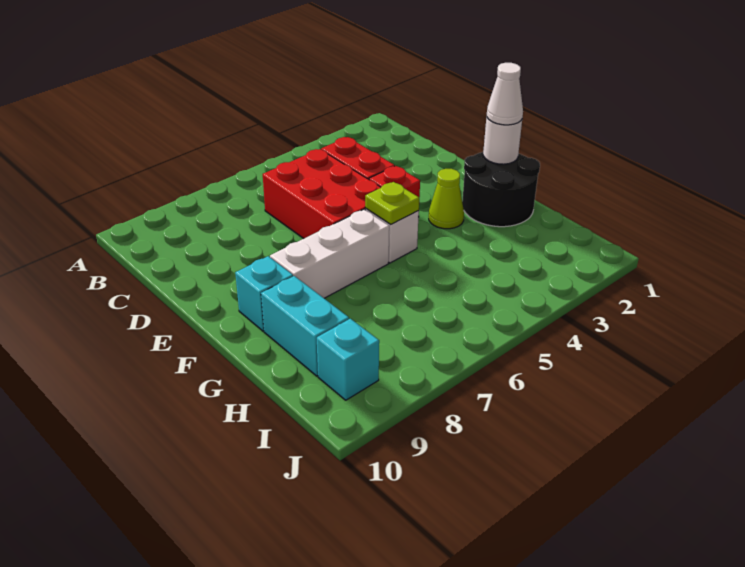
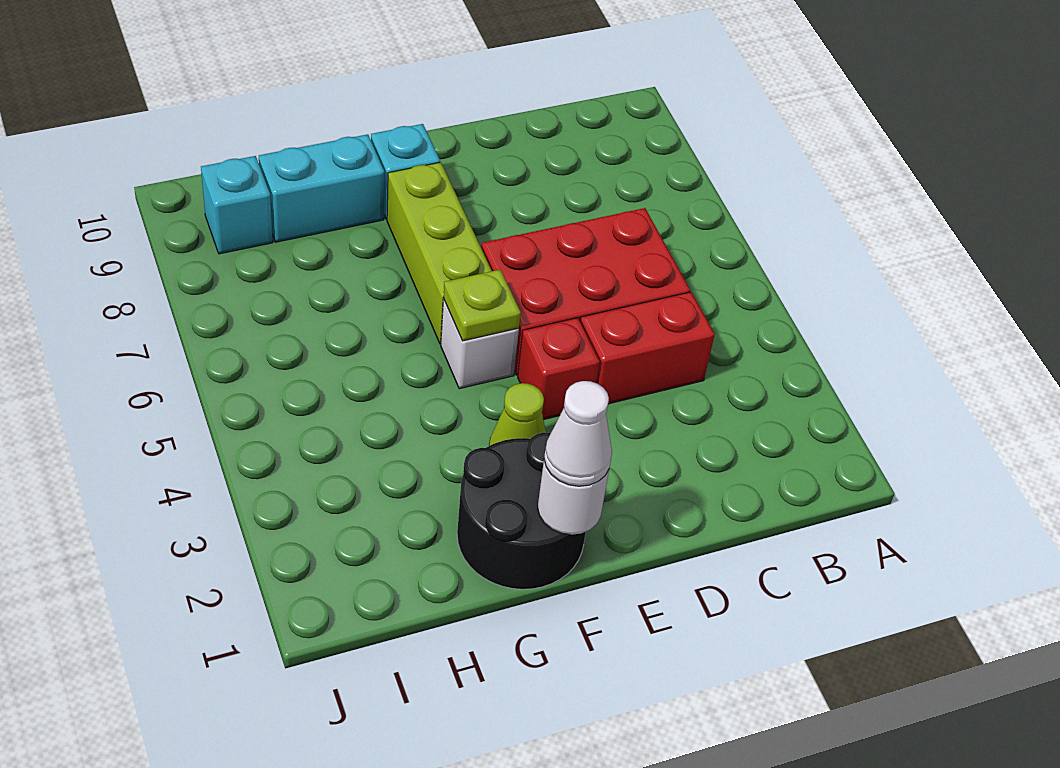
white 1x3 brick [270,209,389,298] -> lime 1x3 brick [387,162,492,344]

